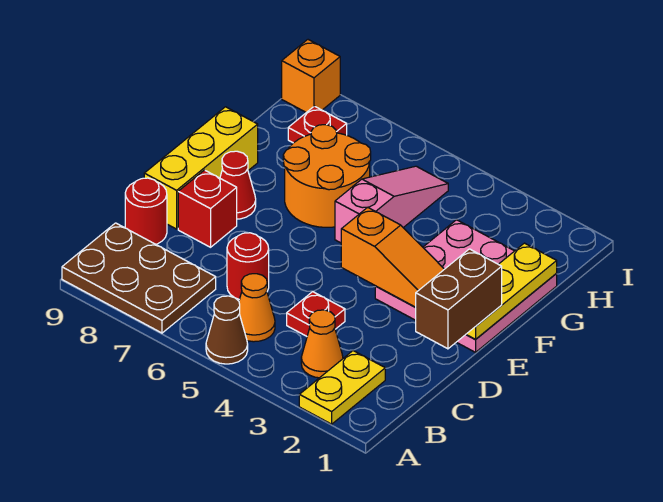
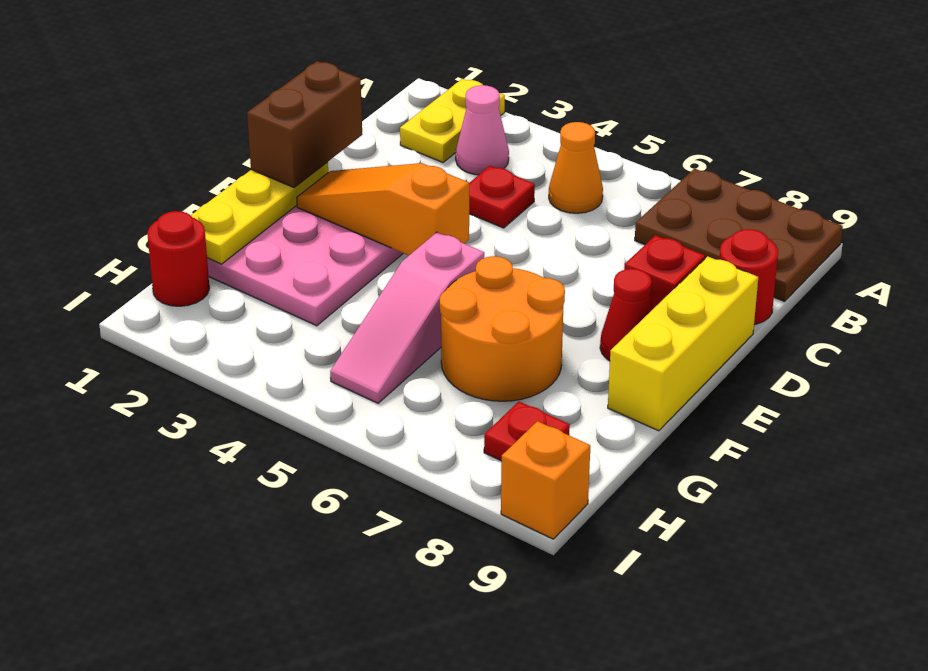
brown 1x1 cone [206,296,248,364] -> none
orange 1x1 cone [301,310,343,378] -> pink 1x1 cone [456,85,509,175]
red 1x1 round brick [227,233,269,299] -> red 1x1 round brick moved to [147,211,210,306]

